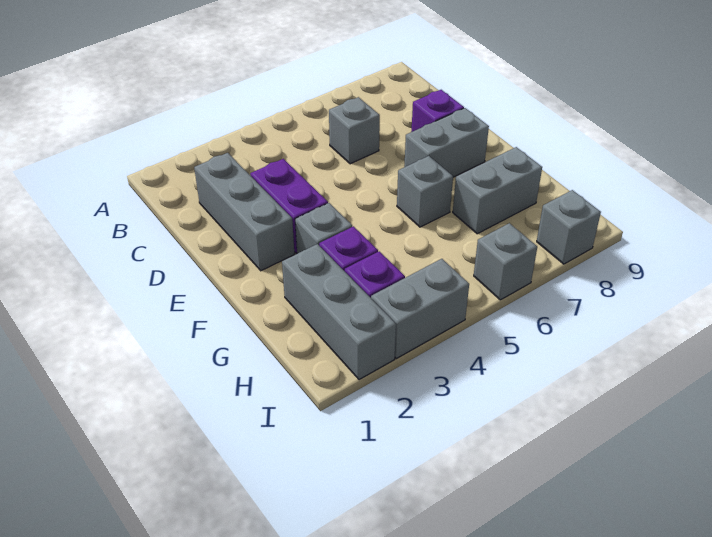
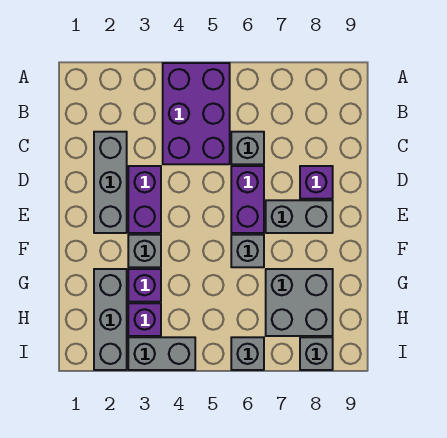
none -> purple 2x3 brick [163,63,230,164]
none -> purple 1x2 brick [231,166,264,233]
grey 1x2 brick [453,147,542,234] -> grey 2x2 brick [266,269,333,336]

